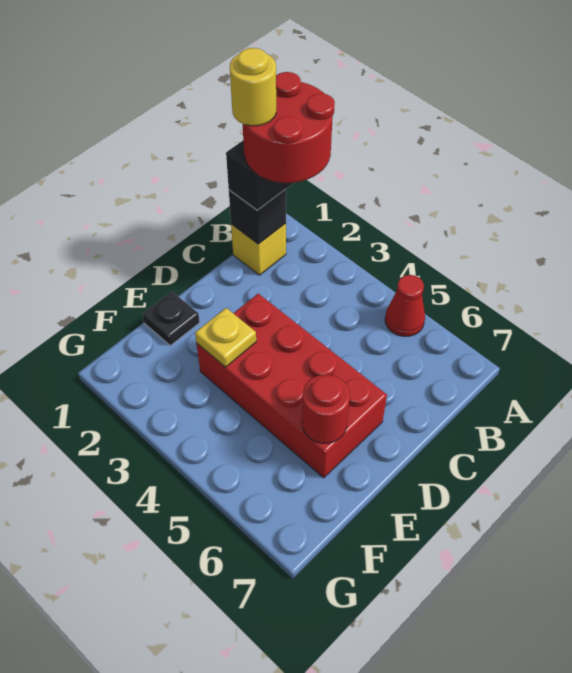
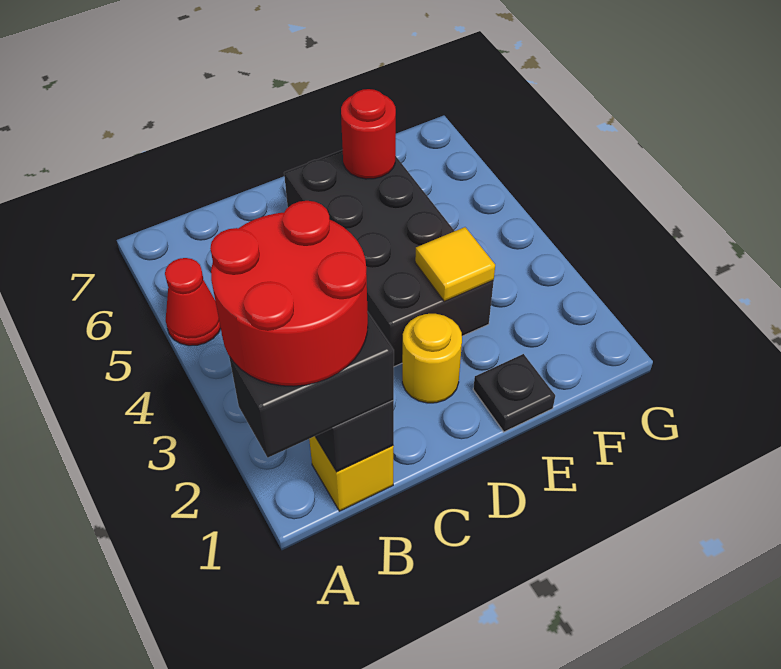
yellow 1x1 round brick [230,48,276,126] -> yellow 1x1 round brick moved to [402,314,462,403]
red 2x4 brick [196,294,387,478] -> black 2x4 brick [284,150,494,367]
yellow 1x1 plate [195,308,256,367] -> yellow 1x1 tile [415,227,495,302]

